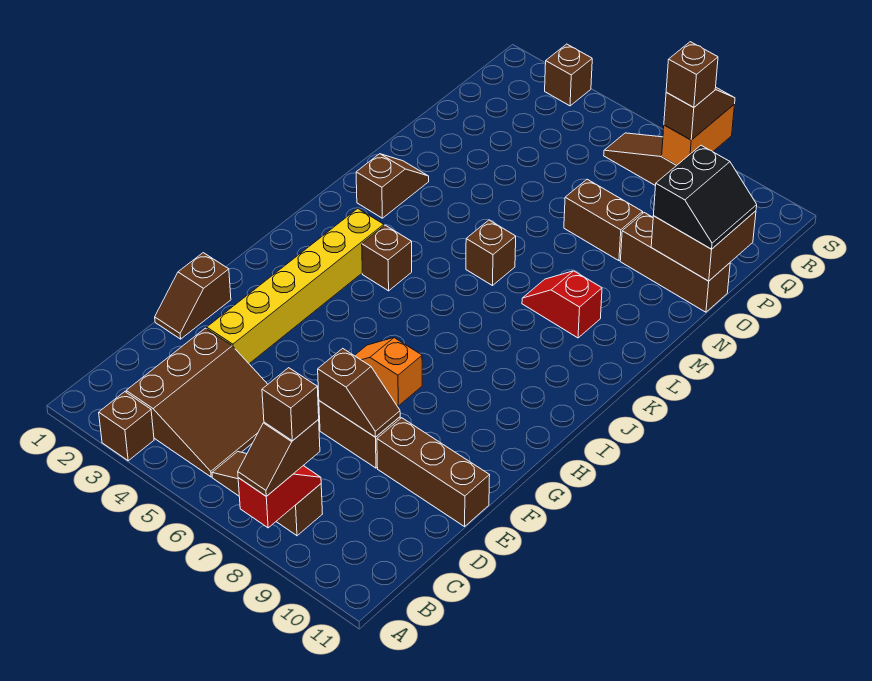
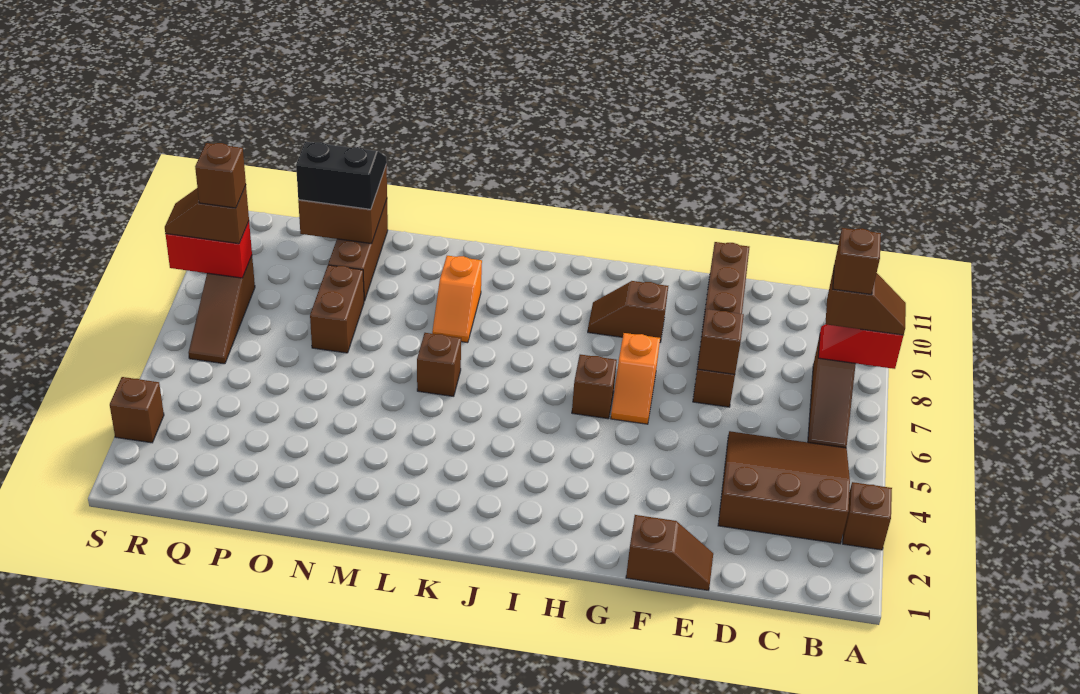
yellow 1x6 brick [207,209,384,364] -> none
brown 1x1 brick [362,225,412,291] -> brown 1x1 brick moved to [572,355,617,419]
brown 1x2 slope [356,154,429,218] -> brown 1x2 slope moved to [588,281,668,342]
red 1x2 slope [522,271,602,338] -> orange 1x2 slope [432,256,482,343]
orange 1x2 brick [662,104,735,165] -> red 1x2 brick [166,221,252,278]

